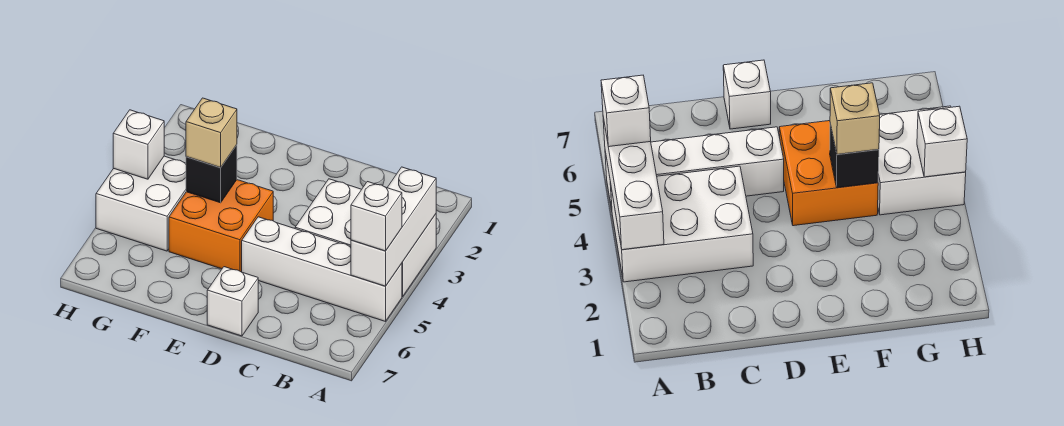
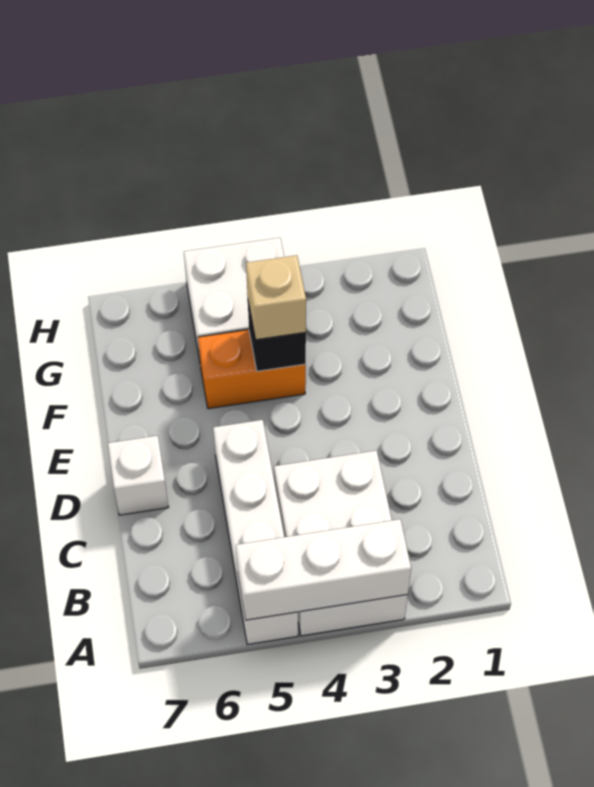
white 1x1 brick [351,182,402,251] -> none
orange 2x2 brick [169,180,273,272] -> orange 1x2 brick [198,330,306,409]
white 1x1 brick [113,110,164,179] -> none

